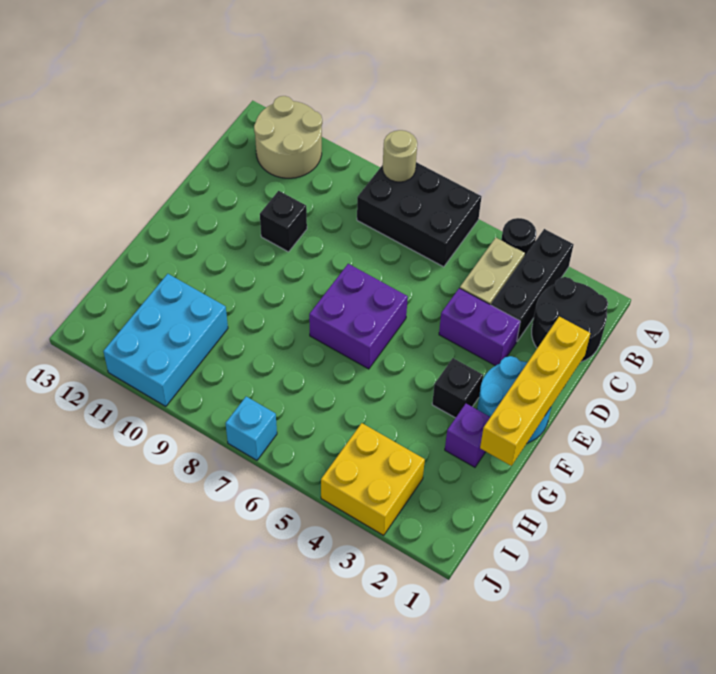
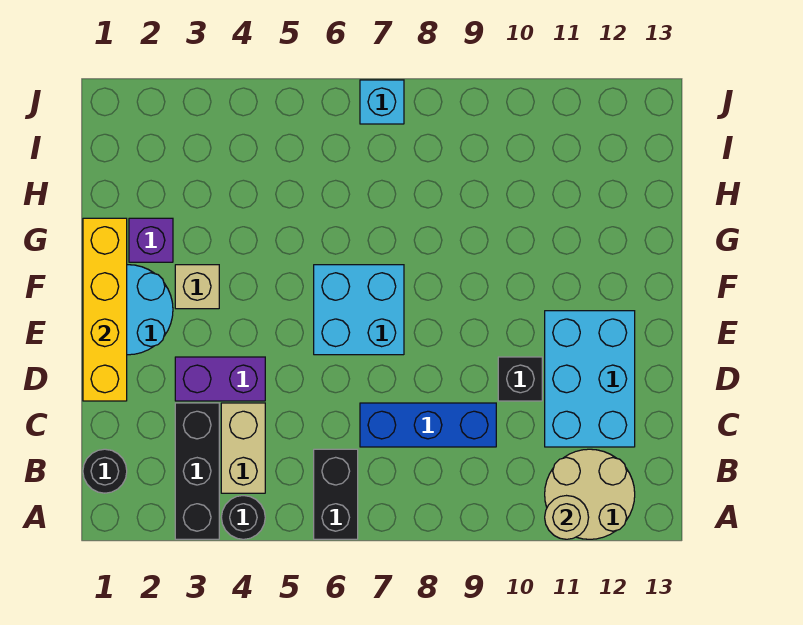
black 2x3 brick [357,162,481,267] -> black 1x2 brick [314,449,358,539]
tan 1x1 round brick [383,130,417,182] -> tan 1x1 round brick moved to [545,496,589,539]
black 2x2 round brick [532,277,608,362] -> black 1x1 round brick [83,449,127,493]
none -> blue 1x3 brick [360,403,496,447]
purple 2x2 brick [309,264,408,369] -> cyan 2x2 brick [314,265,404,355]
black 1x1 brick [432,358,483,418] -> tan 1x1 brick [175,265,219,309]
cyan 2x3 brick [103,274,228,407] -> cyan 2x3 brick moved to [545,311,635,447]
yellow 2x2 brick [321,423,425,535] -> none

